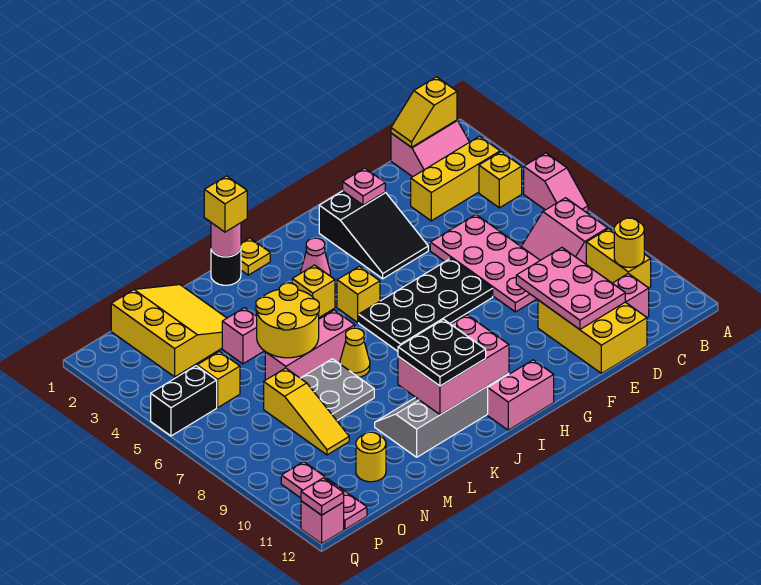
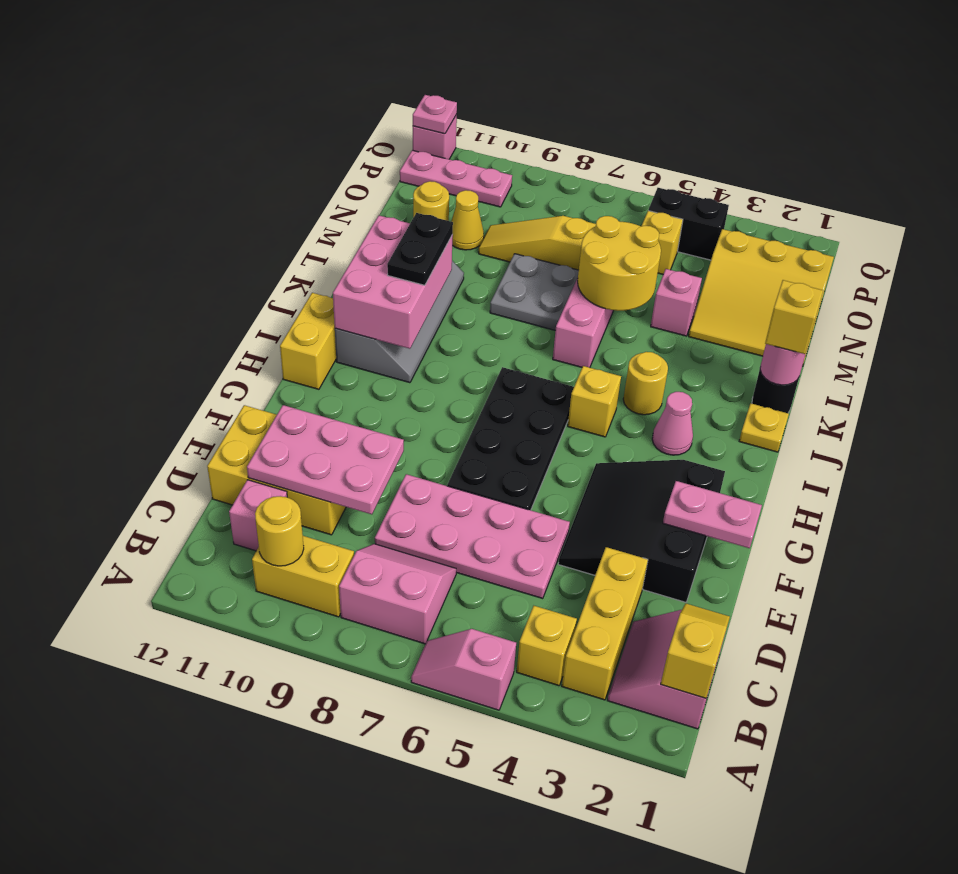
black 2x3 slope [319,191,428,279] -> black 3x3 slope [558,460,725,602]
pink 1x1 plate [343,168,385,205] -> pink 1x2 plate [663,481,762,548]
pink 1x2 brick [488,360,554,430] -> yellow 1x2 brick [280,293,336,389]
yellow 1x1 brick [292,265,335,317] -> yellow 1x1 round brick [623,352,668,415]
black 2x2 plate [398,319,486,386] -> black 1x2 plate [387,213,453,285]
yellow 1x1 cone [340,328,370,377] -> yellow 1x1 cone moved to [451,190,484,250]
black 1x2 brick [151,366,217,436] -> black 1x2 brick turned to [648,188,729,260]

